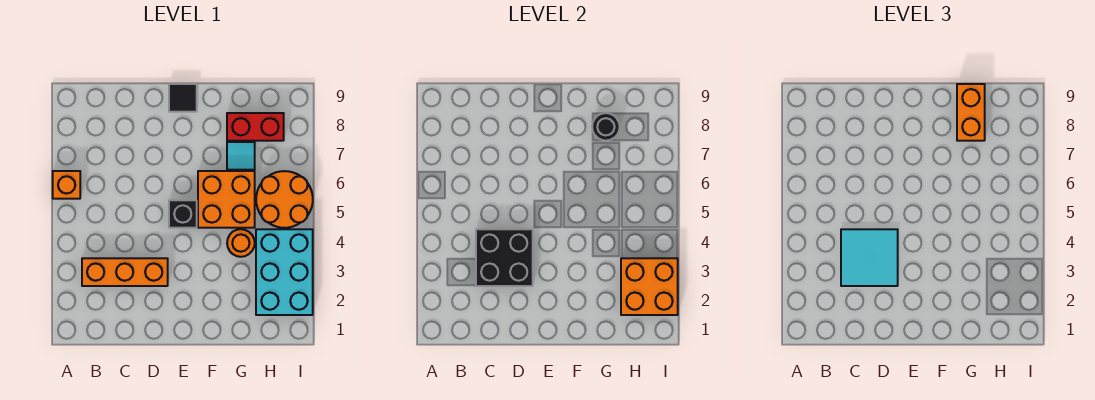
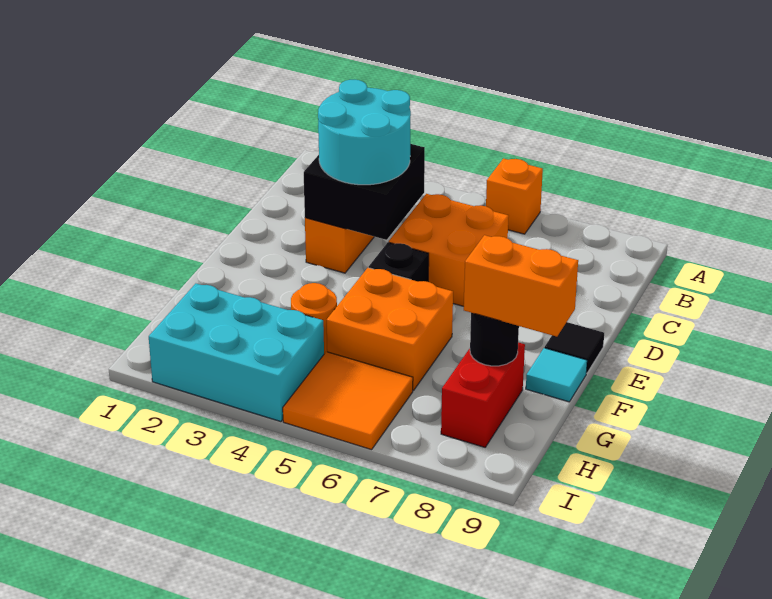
cyan 2x2 tile [841,229,898,286] -> cyan 2x2 round brick [318,80,411,185]
cyan 1x1 tile [227,142,255,170] -> cyan 1x1 tile moved to [526,348,587,402]
orange 2x2 brick [621,258,678,315] -> orange 2x2 brick moved to [389,194,509,306]
orange 2x2 round brick [256,171,313,228] -> orange 2x2 tile [283,352,413,450]

